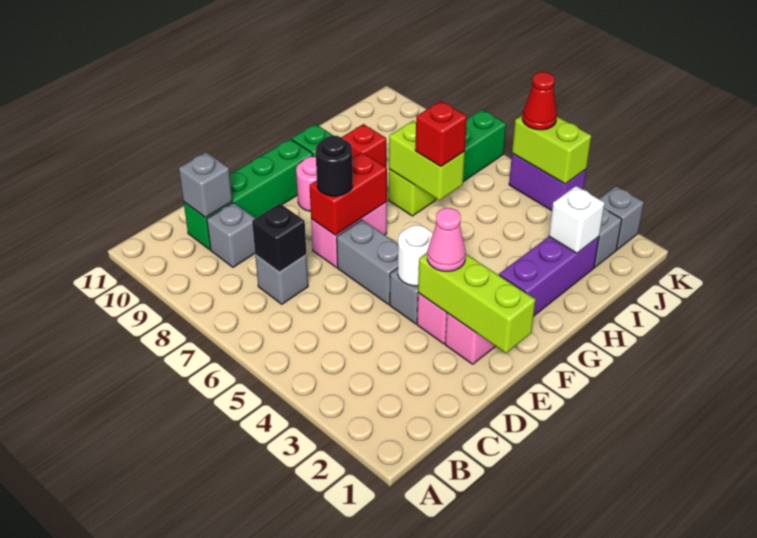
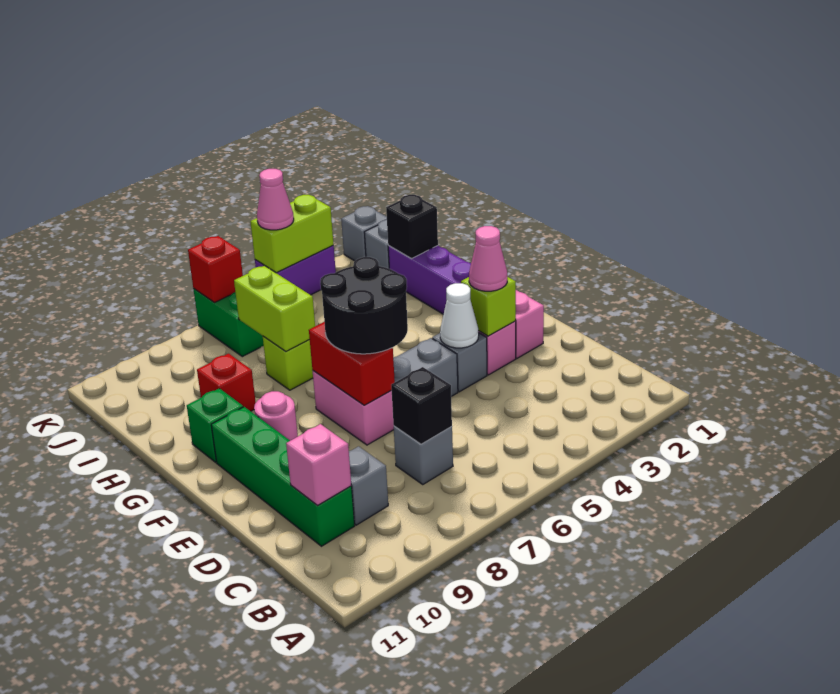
grey 1x1 brick [179,152,232,217] -> pink 1x1 brick [286,424,351,506]
lime 1x3 brick [418,253,535,353] -> lime 1x1 brick [461,277,516,336]
white 1x1 round brick [398,225,433,286] -> white 1x1 cone [440,283,479,348]
black 1x1 round brick [316,136,353,196] -> black 2x2 round brick [320,257,408,354]
lime 1x2 brick [389,121,465,200] -> lime 1x2 brick turned to [234,266,315,352]
red 1x1 brick [415,101,467,167] -> red 1x1 brick moved to [188,236,243,303]
white 1x1 brick [549,186,605,253] -> black 1x1 brick [386,195,438,259]
red 1x1 cone [522,72,557,130] -> pink 1x1 cone [257,169,294,230]

